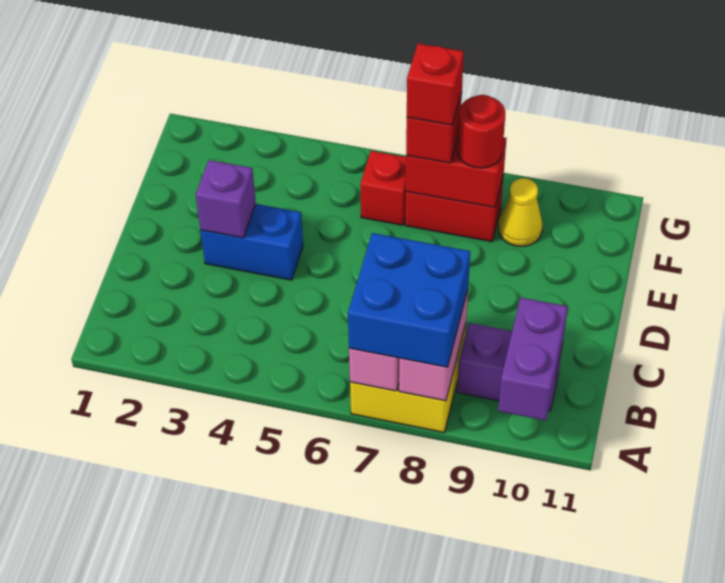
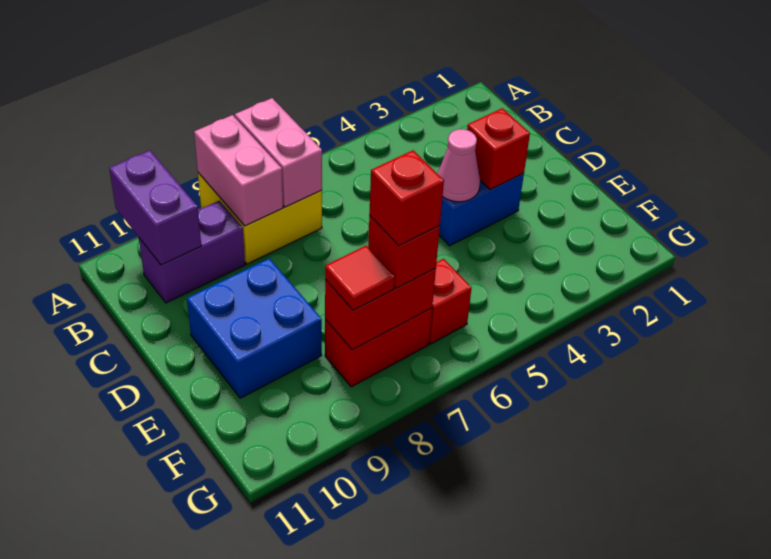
blue 2x2 brick [348,233,470,367] -> blue 2x2 brick moved to [187,258,322,398]
purple 1x1 brick [196,160,256,238] -> red 1x1 brick [467,108,530,190]
none -> pink 1x1 cone [438,129,480,202]
red 1x1 round brick [457,95,505,168] -> red 1x1 tile [325,245,395,310]
yellow 1x1 cone [499,178,542,246] -> none

